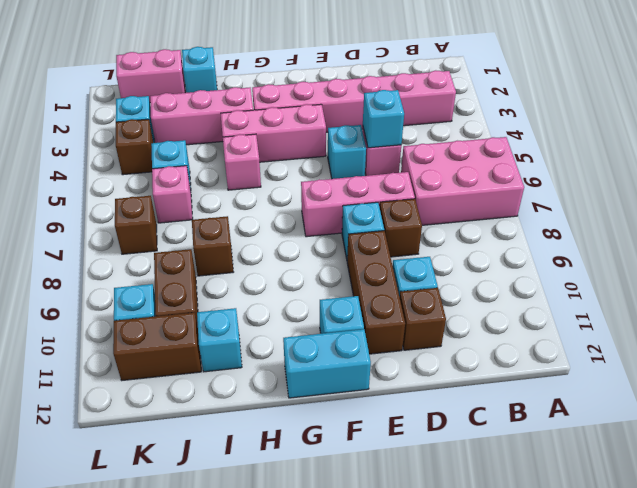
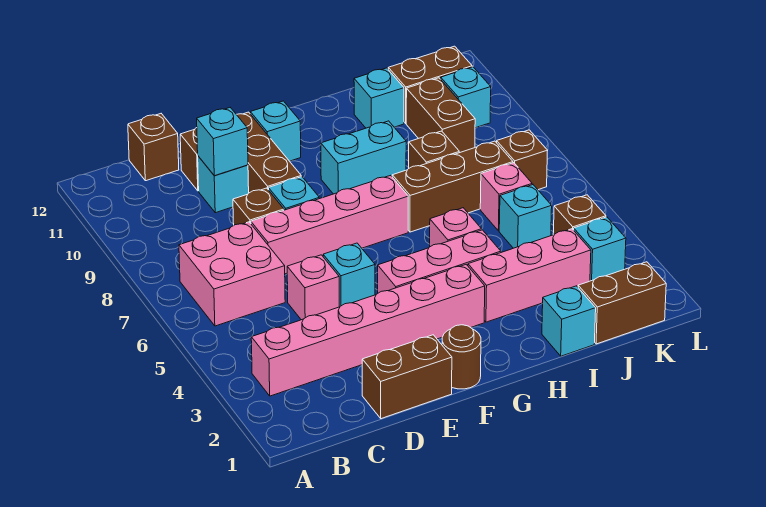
pink 2x3 brick [401,137,524,225] -> pink 2x2 brick [179,222,285,326]
none -> brown 1x1 brick [128,114,179,181]
none -> brown 1x2 brick [362,335,452,419]
cyan 1x1 brick [363,90,404,148] -> cyan 1x1 brick moved to [197,108,248,176]
pink 1x3 brick [301,172,415,237] -> pink 1x4 brick [251,175,408,274]
none -> brown 1x1 round brick [442,325,481,389]
cyan 1x2 brick [283,329,371,398] -> cyan 1x2 brick moved to [321,121,406,194]
none -> brown 1x3 brick [392,141,513,232]
pink 1x2 brick [116,49,185,101] -> brown 1x2 brick [578,262,666,344]

